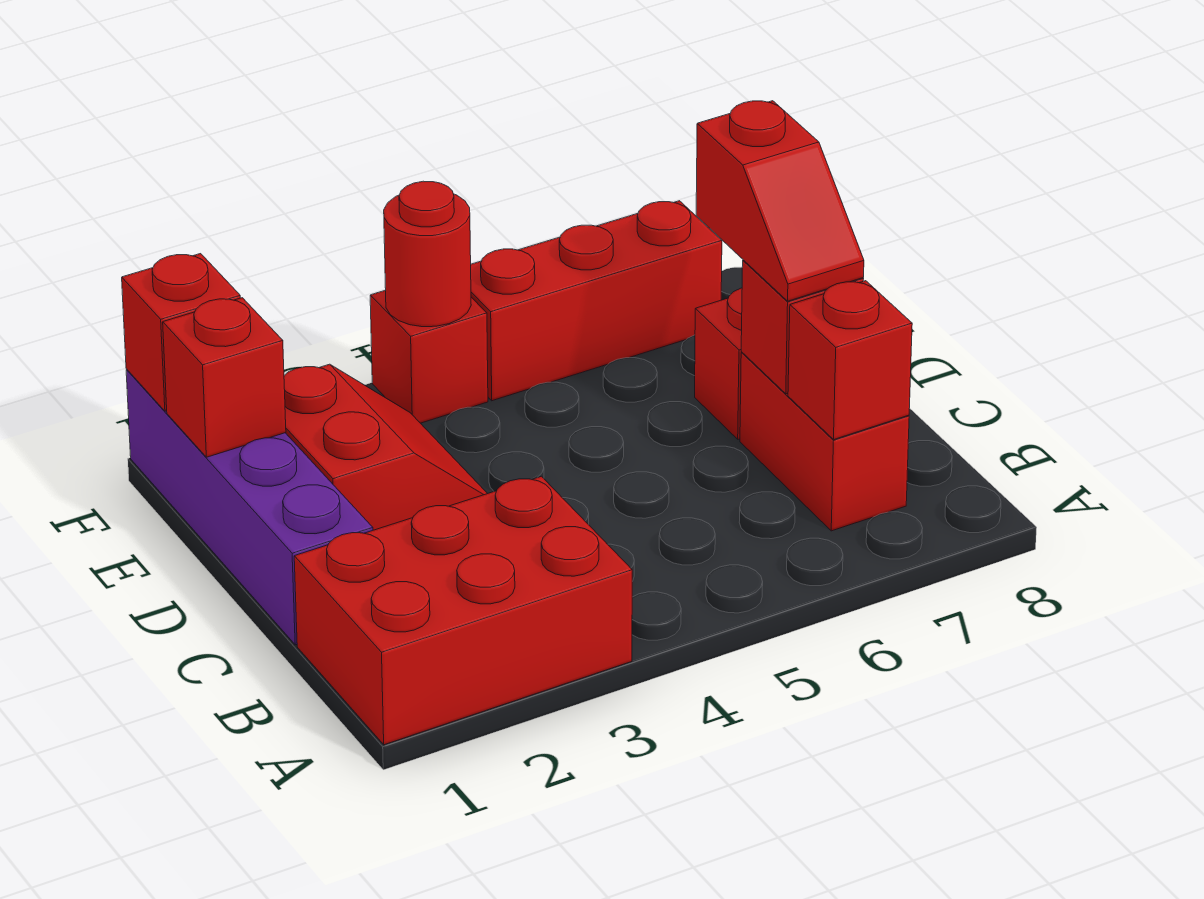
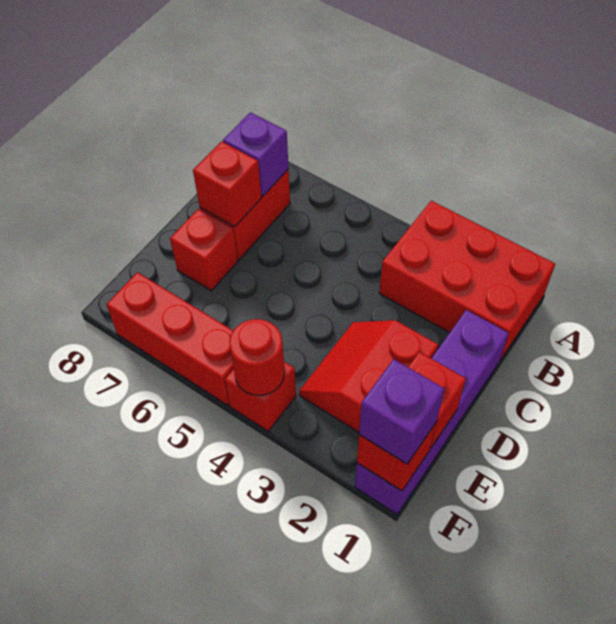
red 1x1 brick [788,281,912,439] -> purple 1x1 brick [223,112,289,196]
red 1x2 slope [696,101,864,301] -> none
none -> purple 1x1 brick [359,359,444,464]

